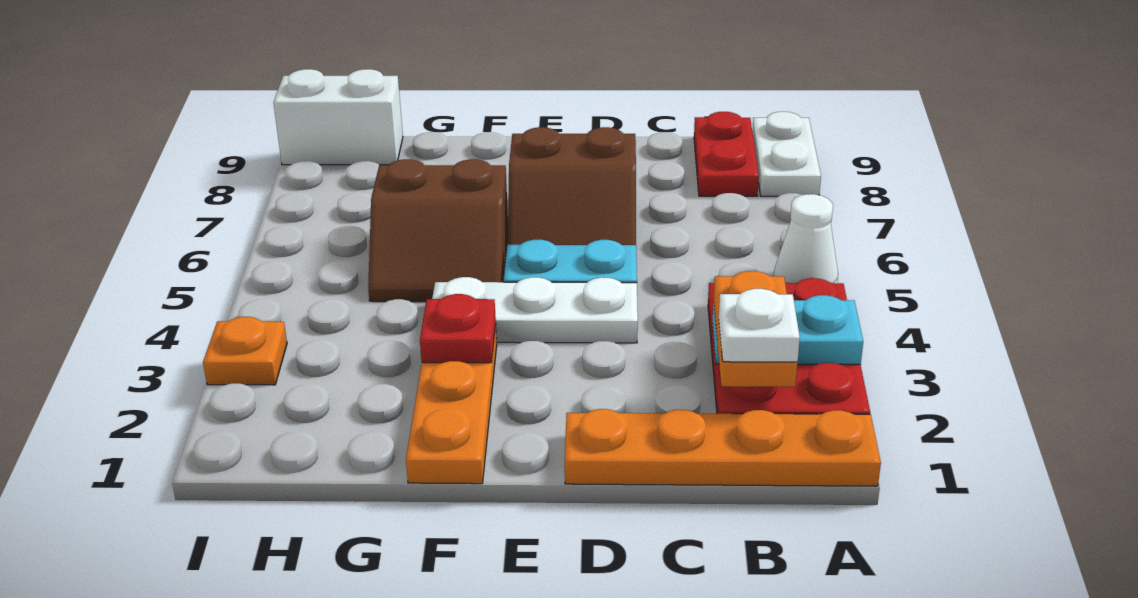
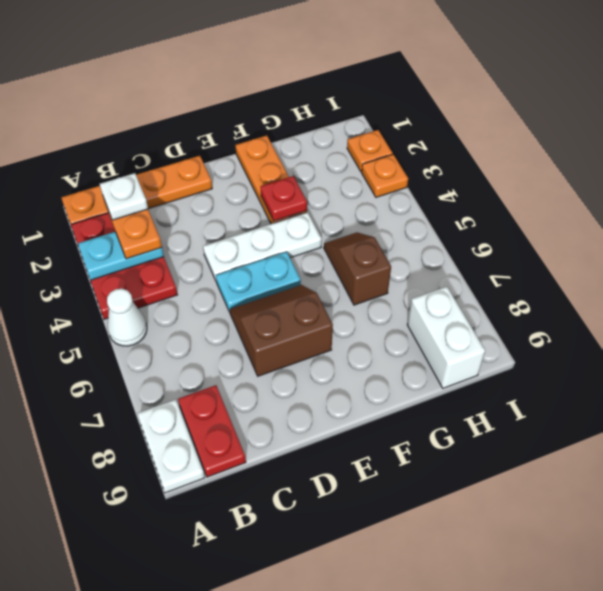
brown 2x2 slope [368,159,508,302] -> brown 1x2 slope [324,232,391,305]
white 1x2 brick [273,69,403,165] -> white 1x2 brick turned to [407,287,485,388]
none -> orange 1x1 plate [347,130,393,172]

